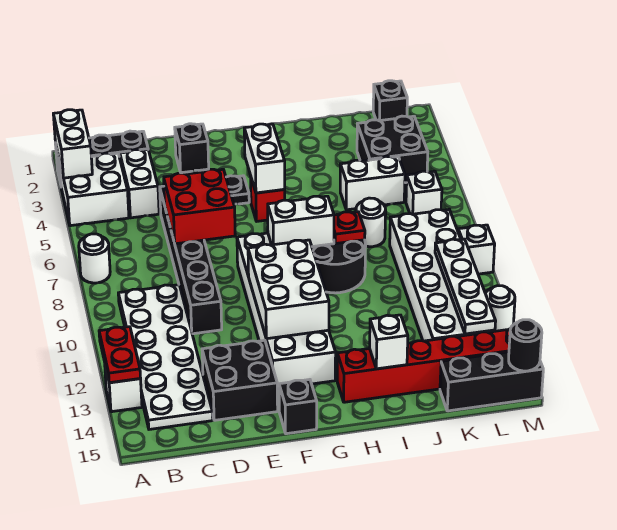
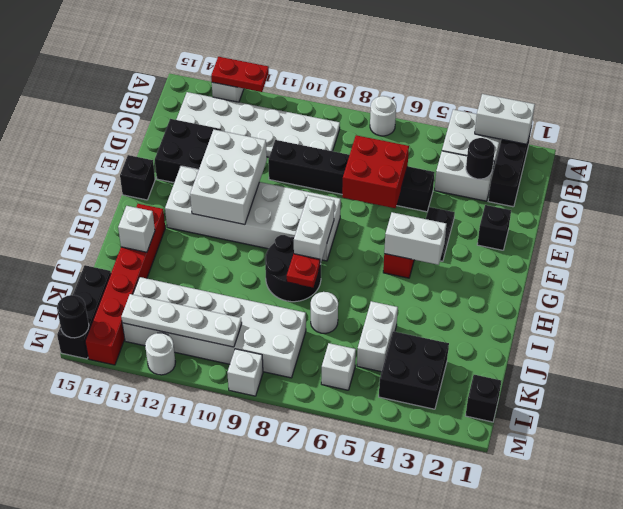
none -> black 1x1 round brick [466,138,495,179]
white 2x3 brick [248,240,329,339] -> white 2x3 brick turned to [190,130,267,225]

